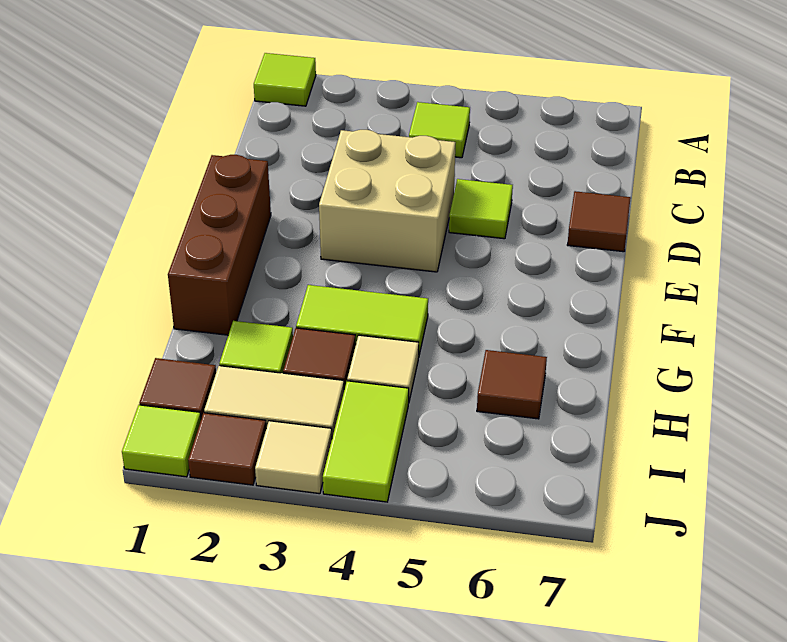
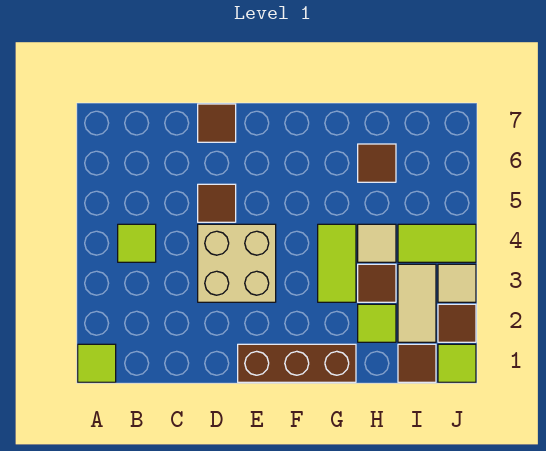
lime 1x1 tile [449,179,513,239] -> brown 1x1 tile [198,184,236,222]

